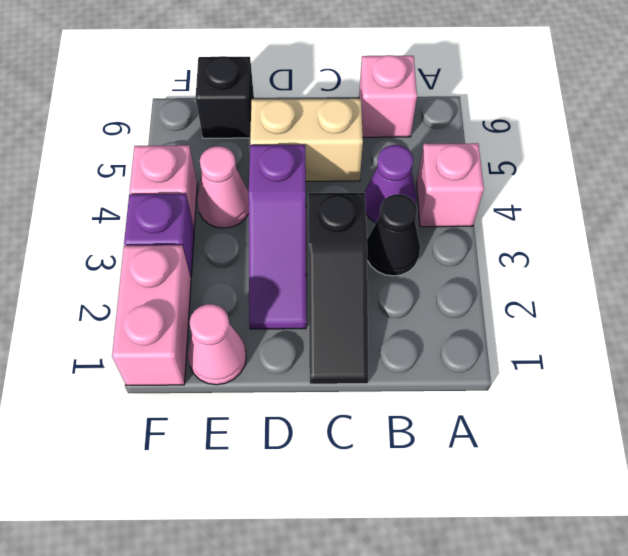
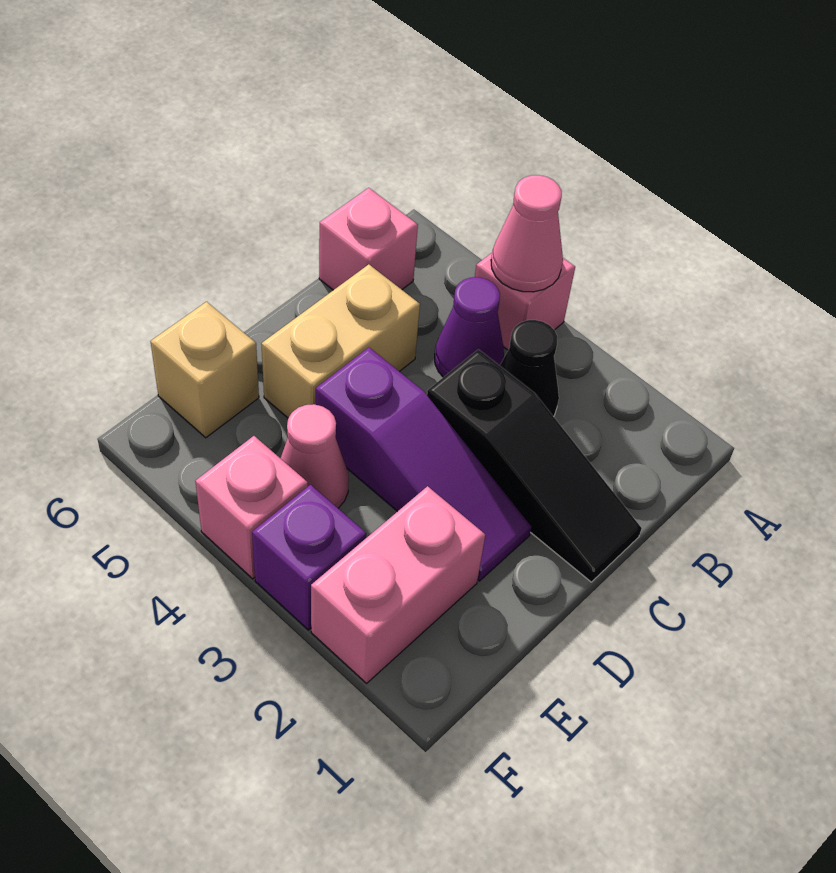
pink 1x1 cone [188,304,246,385] -> pink 1x1 cone moved to [491,175,563,292]
black 1x1 brick [196,56,254,138] -> tan 1x1 brick [150,302,259,438]
pink 1x2 brick [112,245,191,385] -> pink 1x2 brick turned to [311,486,485,683]

